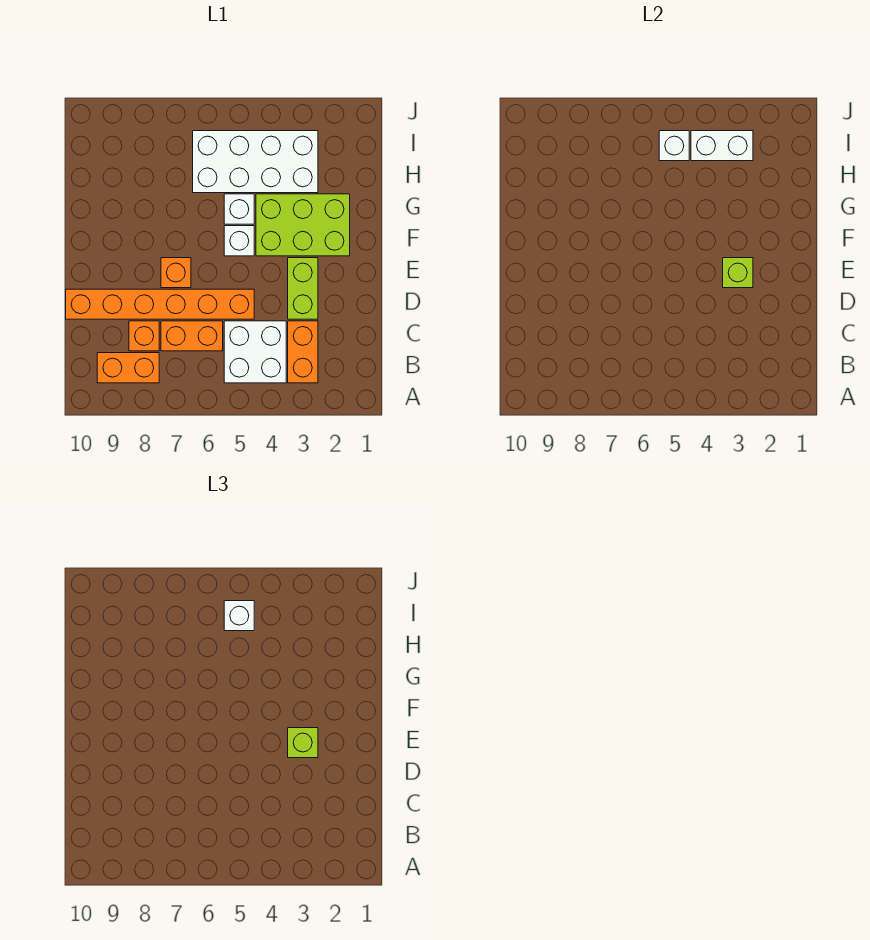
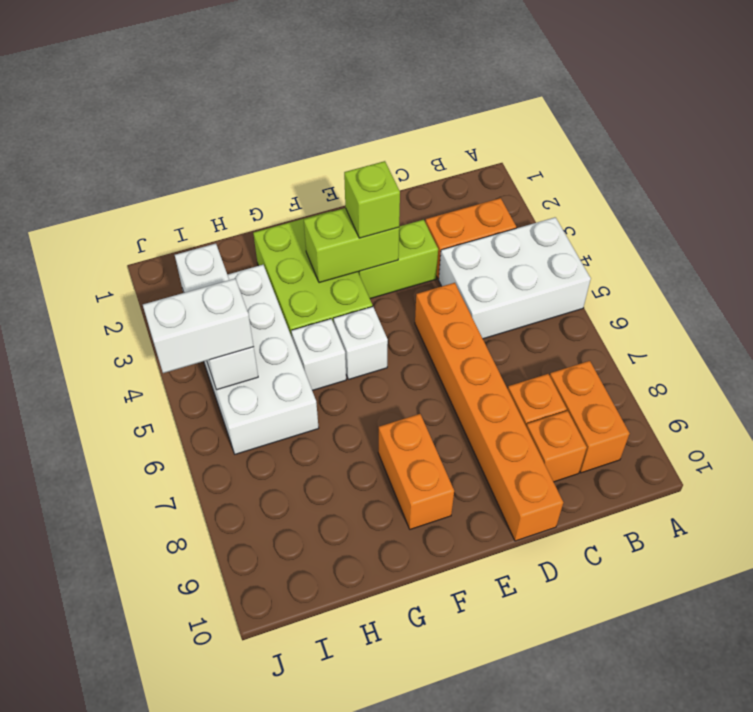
white 2x2 brick [224,321,286,383] -> white 2x3 brick [439,217,591,339]
orange 1x2 brick [161,321,223,351] -> orange 1x2 brick moved to [378,414,454,529]
lime 1x1 brick [723,258,753,288] -> lime 1x2 brick [304,208,399,283]
orange 1x1 brick [161,258,191,288] -> orange 1x1 brick moved to [526,411,587,482]
white 1x1 brick [224,601,254,631] -> white 1x2 brick [143,279,254,373]

